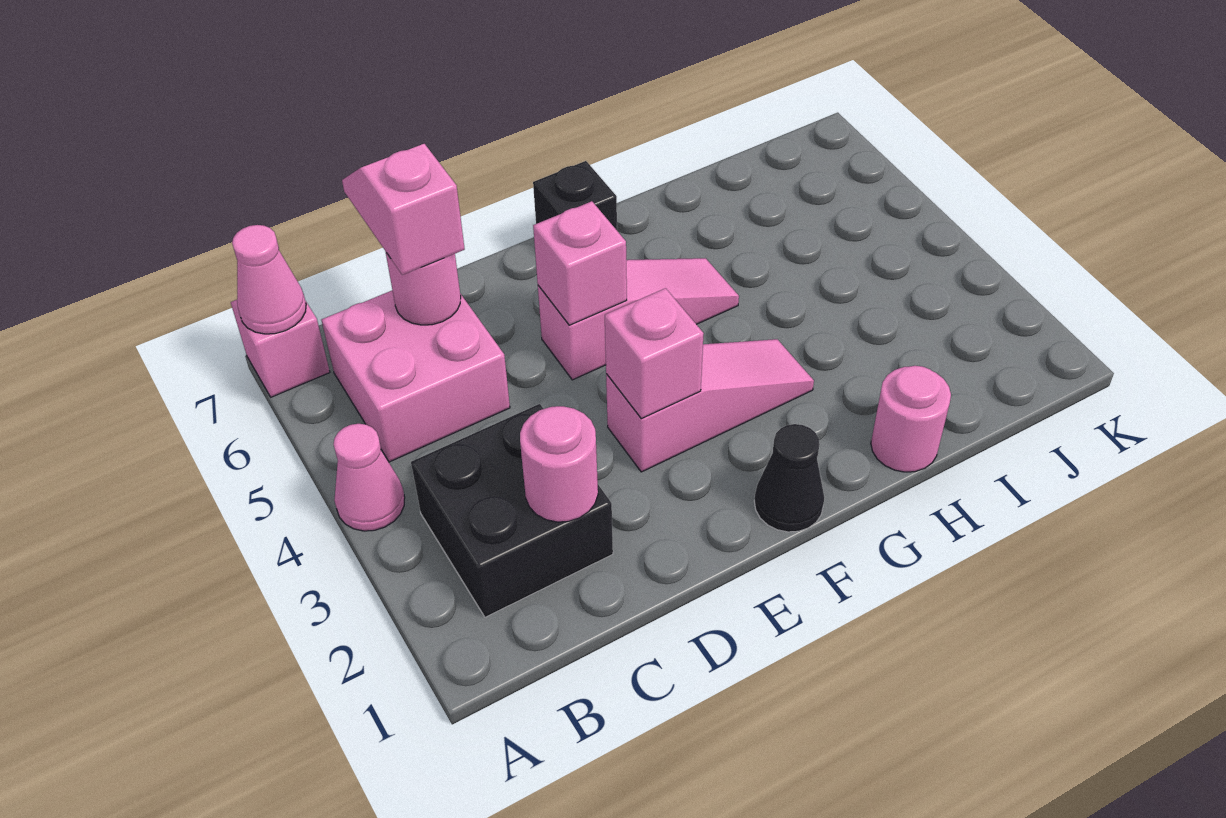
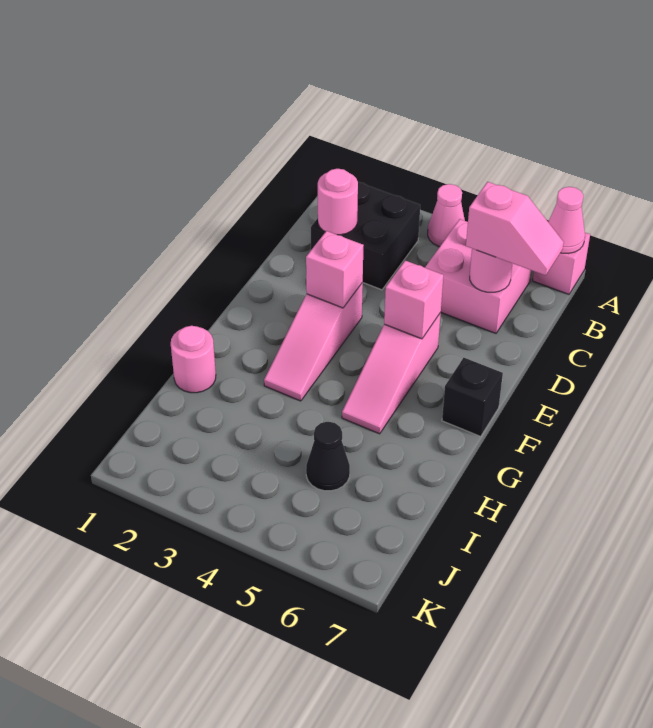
black 1x1 cone [754,424,824,532] -> black 1x1 cone moved to [306,422,350,491]

